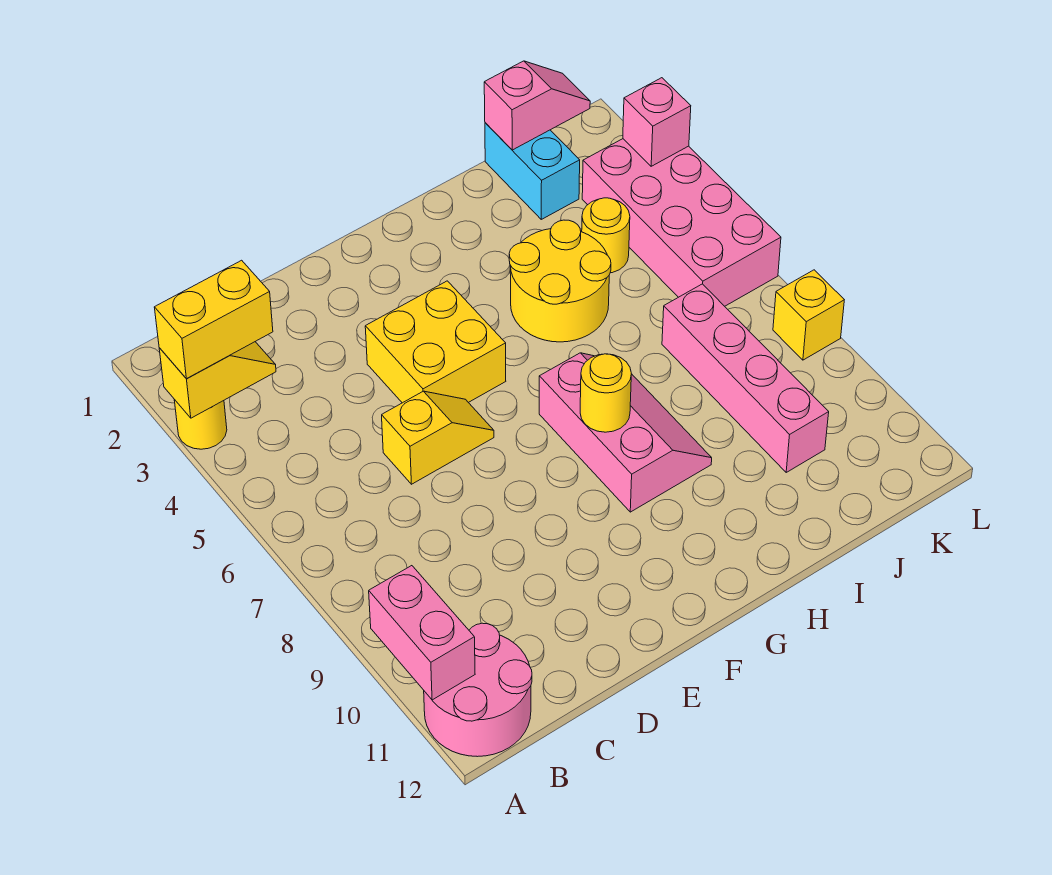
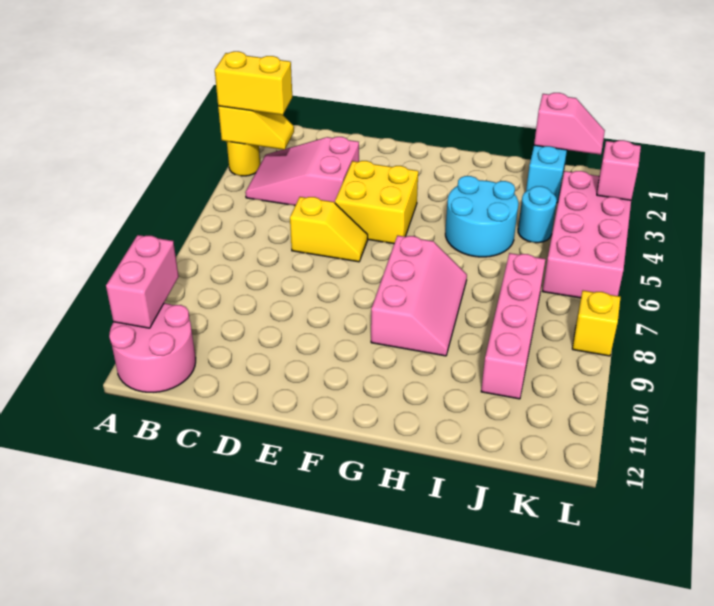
none -> pink 2x3 slope [245,137,359,206]
yellow 1x1 round brick [580,354,631,432] -> none
yellow 2x2 round brick [509,220,611,342] -> cyan 2x2 round brick [445,176,518,257]
yellow 1x1 round brick [582,198,630,273] -> cyan 1x1 round brick [518,186,557,243]

